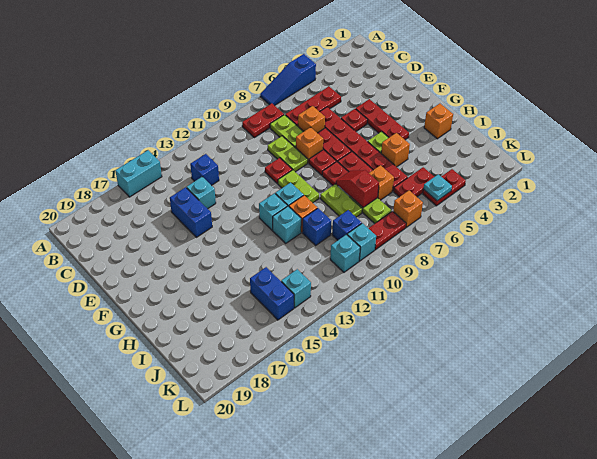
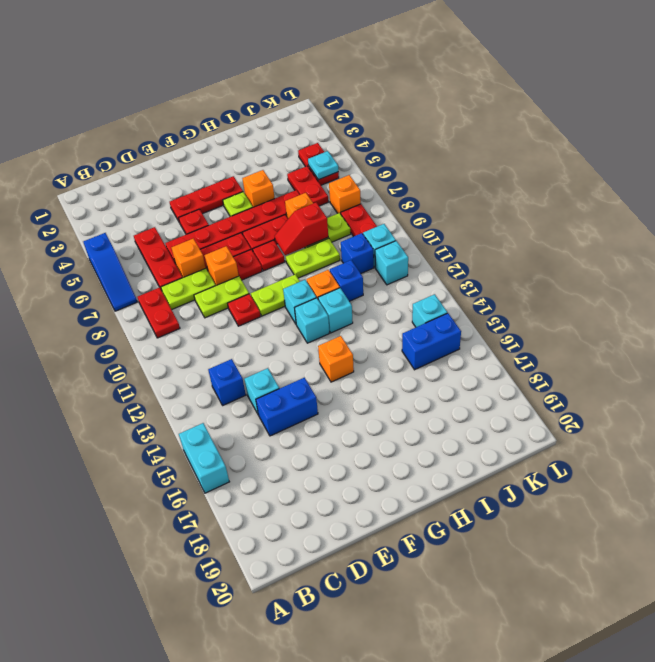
orange 1x1 brick [424,104,453,139] -> orange 1x1 brick moved to [318,336,354,382]

